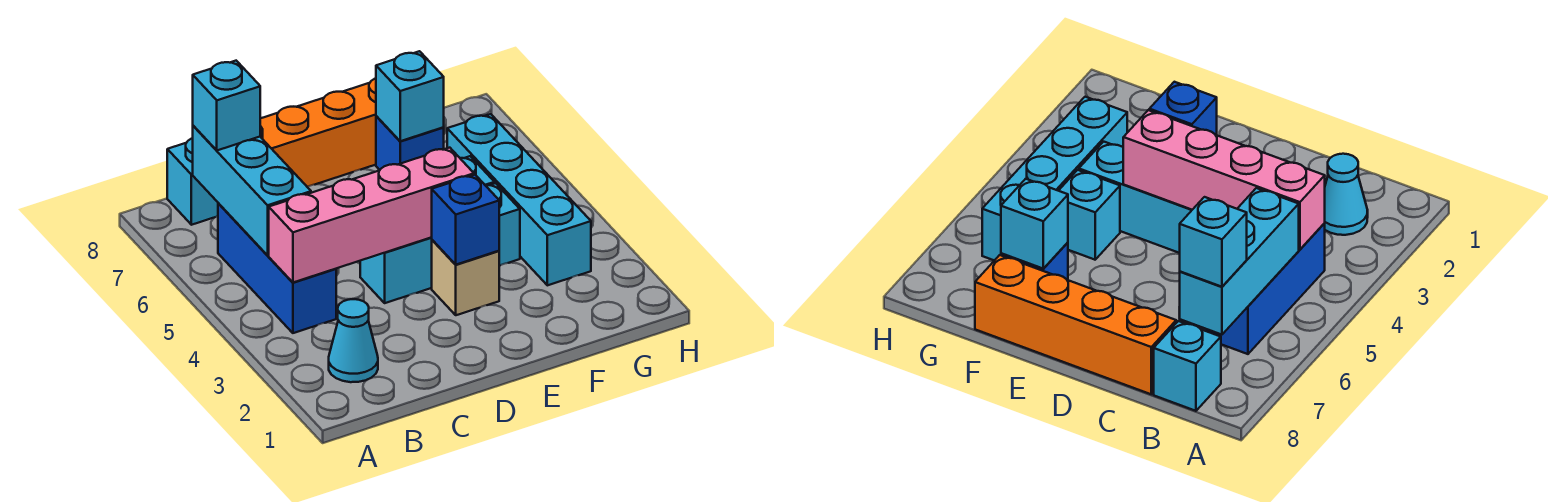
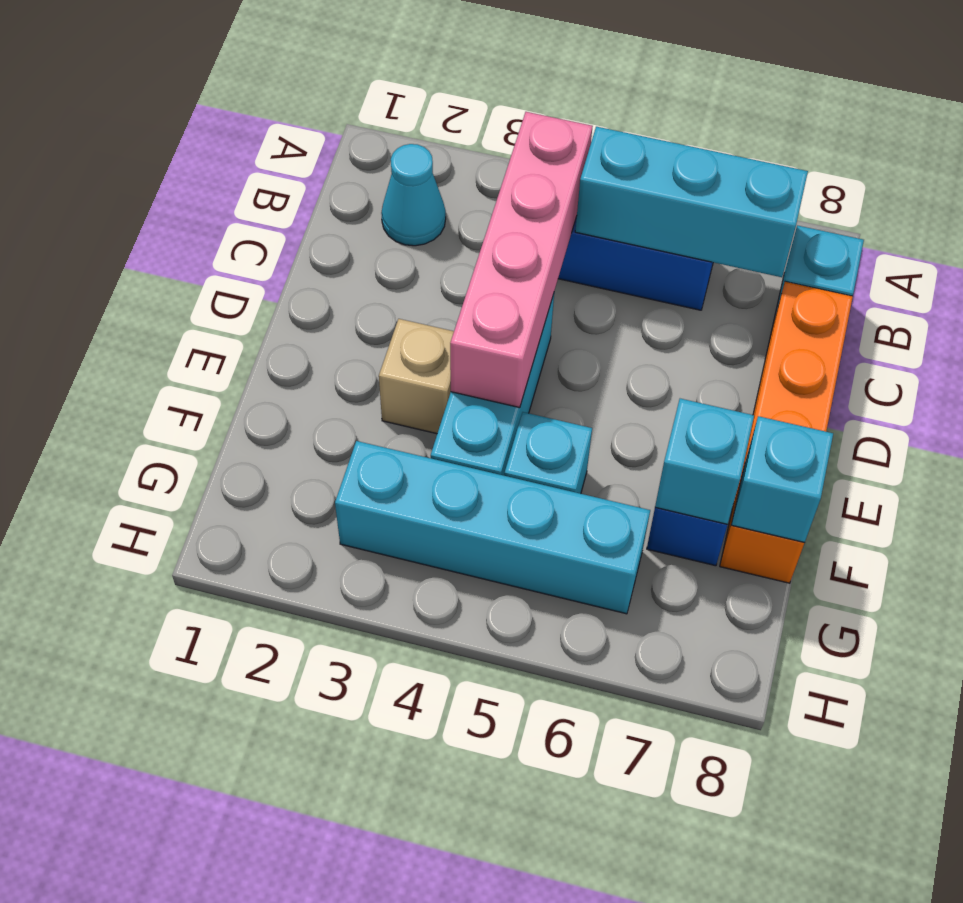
cyan 1x1 brick [193,61,260,150] -> cyan 1x1 brick moved to [731,416,833,543]
blue 1x1 brick [432,175,499,265] -> none

